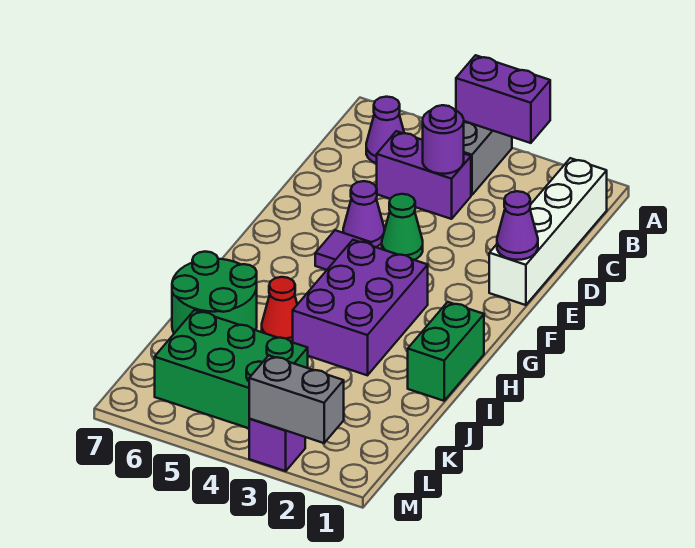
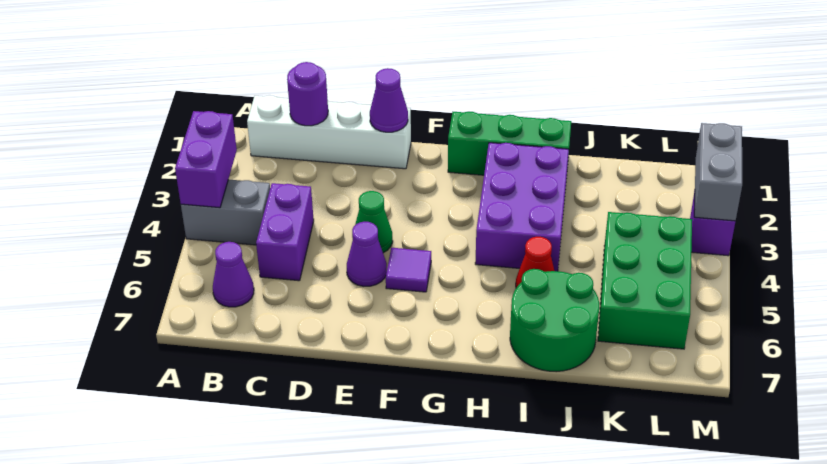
purple 1x1 round brick [423,105,464,174] -> purple 1x1 round brick moved to [287,62,328,126]
purple 2x3 brick [293,240,428,375] -> purple 2x3 brick turned to [475,143,569,271]
green 1x2 brick [408,302,484,401] -> green 1x3 brick [448,112,571,175]

